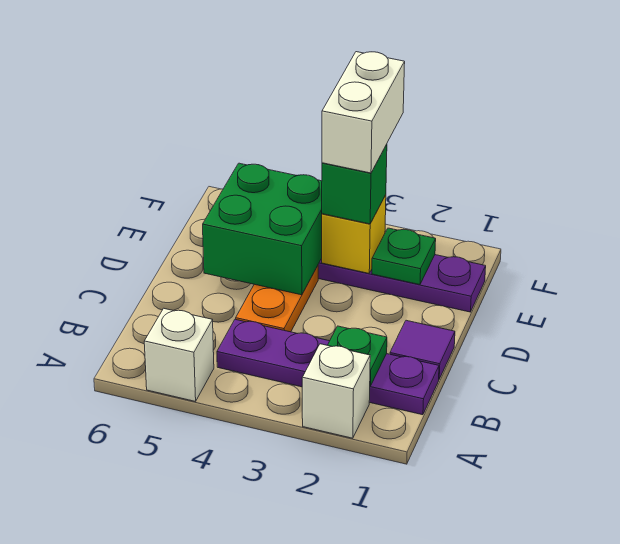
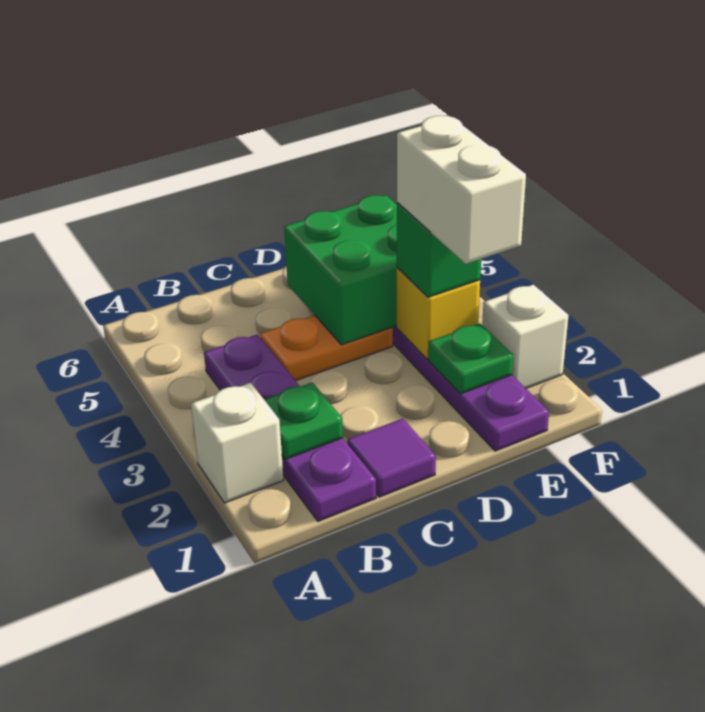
white 1x1 brick [144,308,214,401] -> white 1x1 brick moved to [482,285,569,388]
white 1x2 brick [322,52,405,173] -> white 1x2 brick turned to [397,116,526,264]

